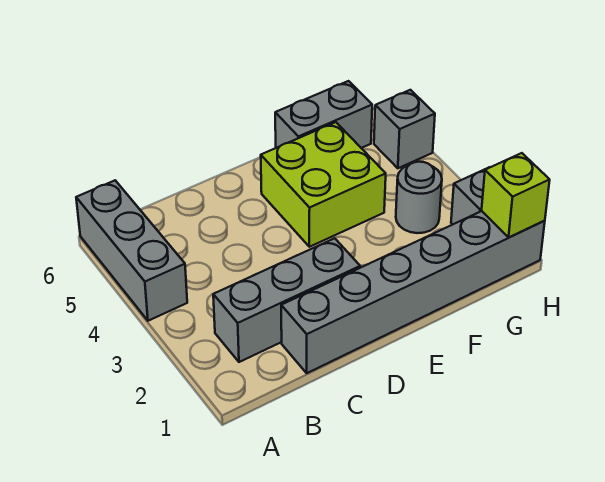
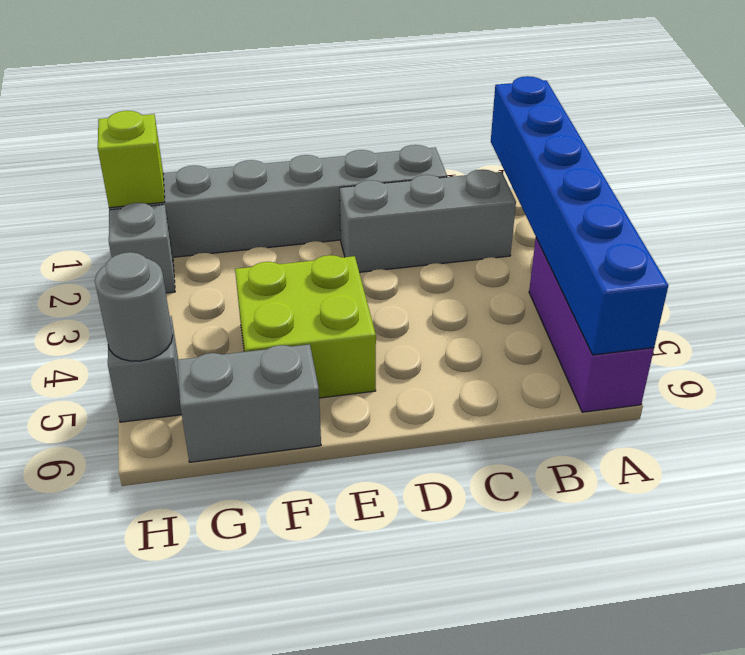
none -> blue 1x6 brick [491,76,668,355]
grey 1x3 brick [76,180,187,321] -> purple 1x3 brick [529,238,654,412]
grey 1x1 round brick [396,162,442,233] -> grey 1x1 round brick moved to [95,252,173,361]

